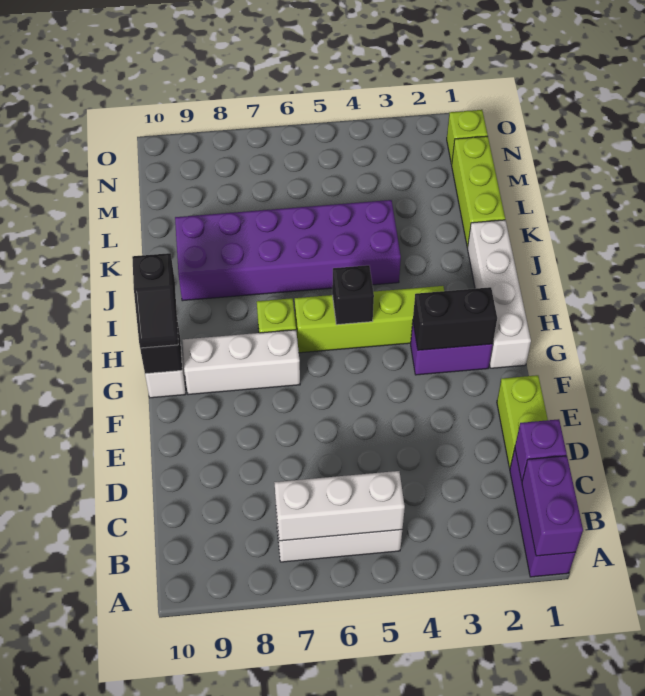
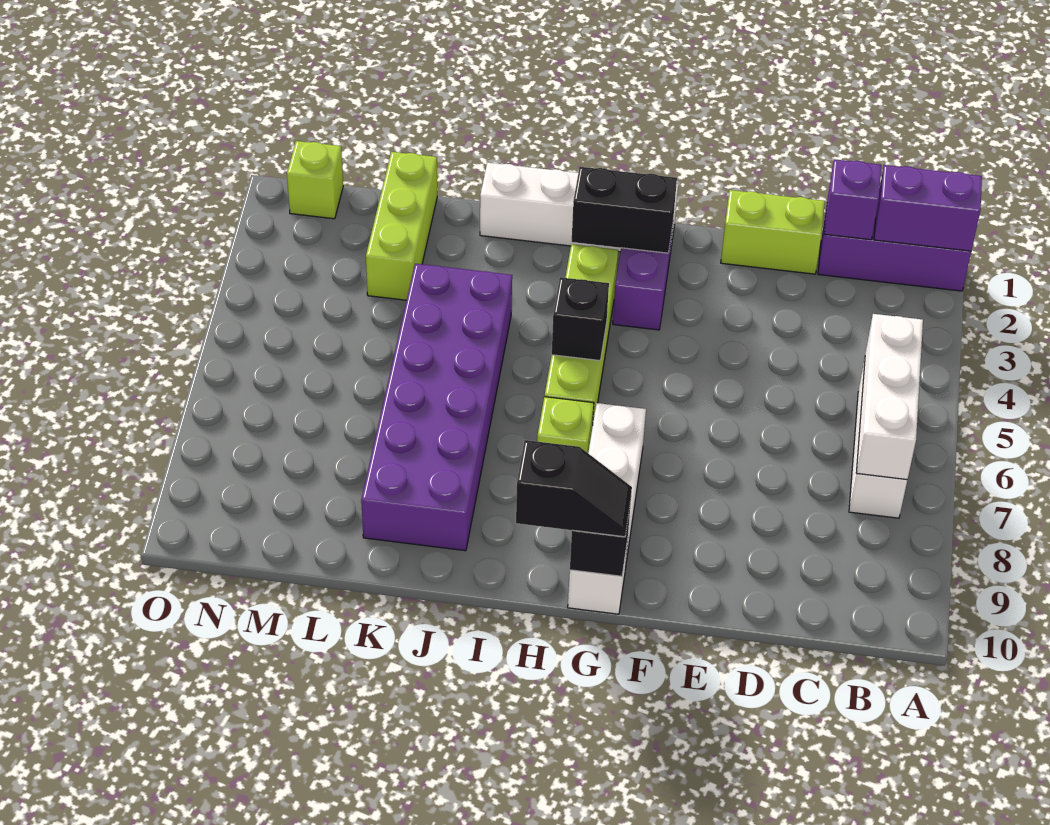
black 1x2 brick [413,287,497,350] -> black 1x2 brick turned to [572,167,677,253]
lime 1x3 brick [452,136,505,247] -> lime 1x3 brick turned to [366,152,437,300]

